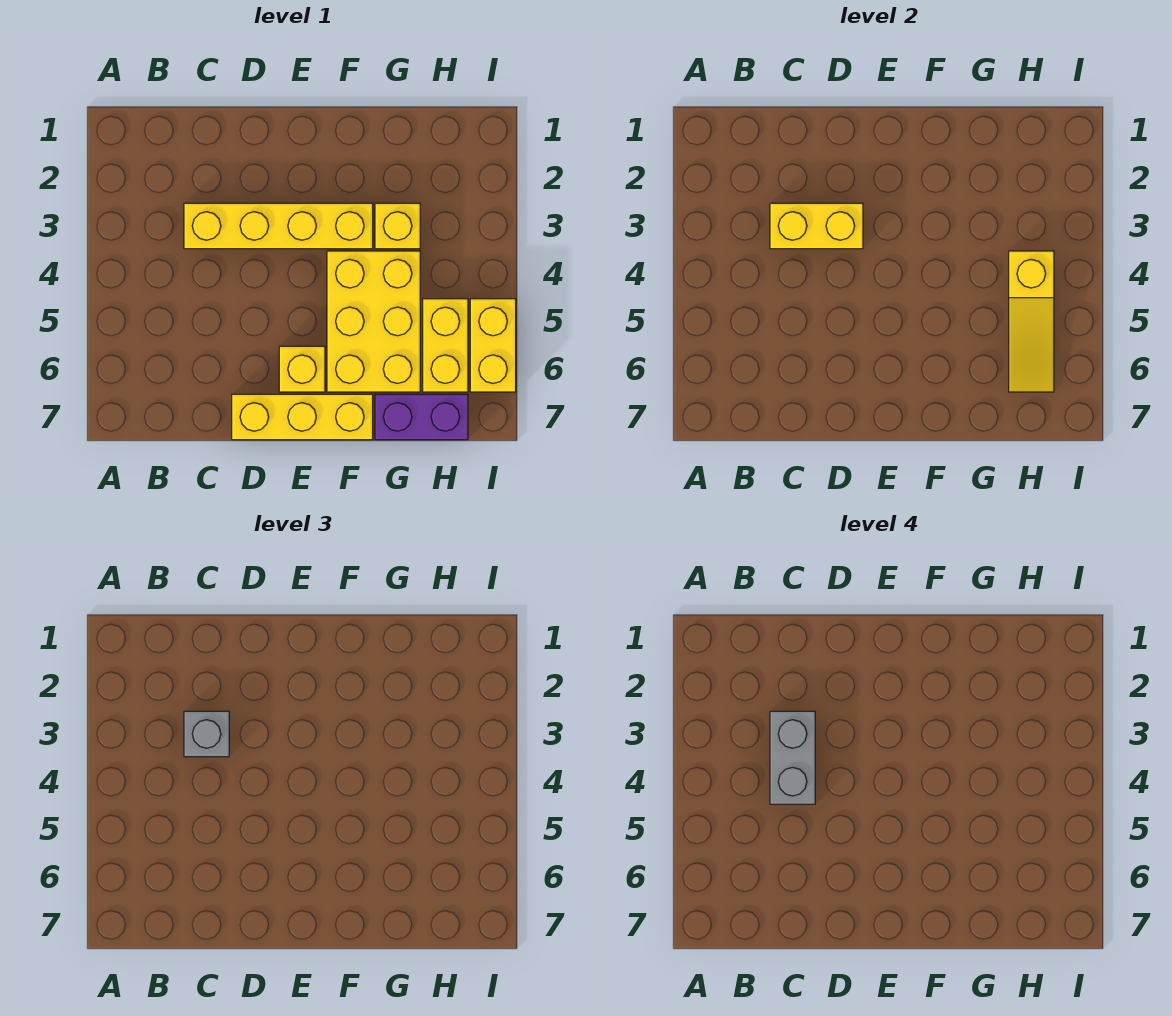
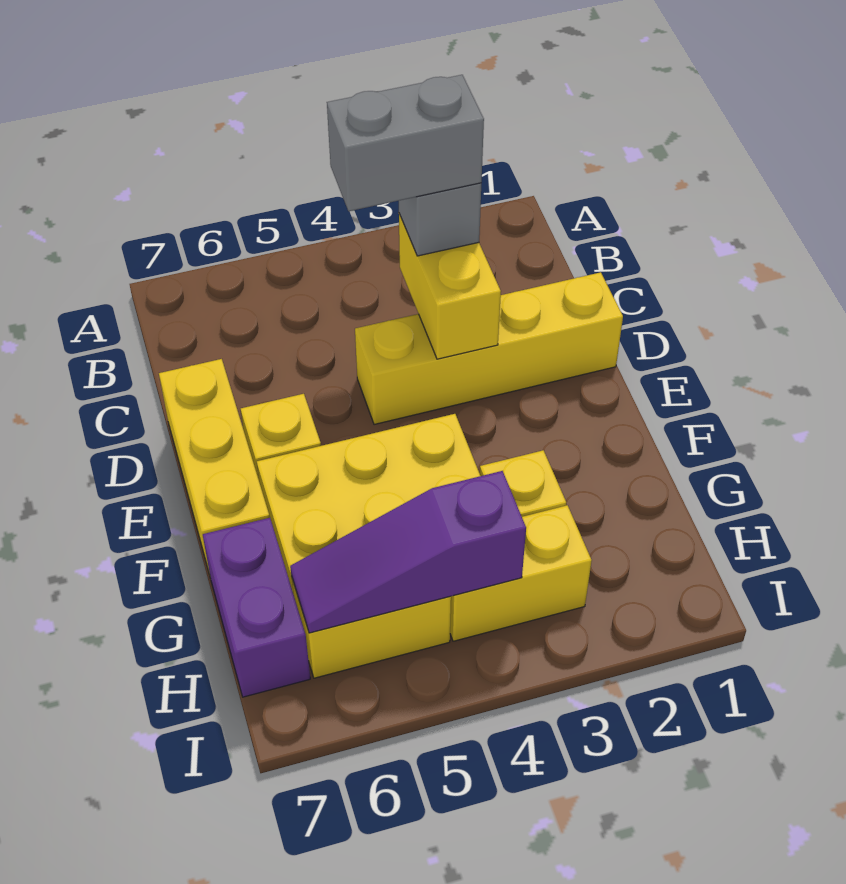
yellow 1x4 brick [184,203,373,249] -> yellow 1x4 brick turned to [355,272,623,425]
yellow 1x3 slope [1009,251,1054,392] -> purple 1x3 slope [290,471,526,633]
yellow 1x2 brick [470,299,516,392] -> yellow 1x2 brick moved to [450,505,592,641]

